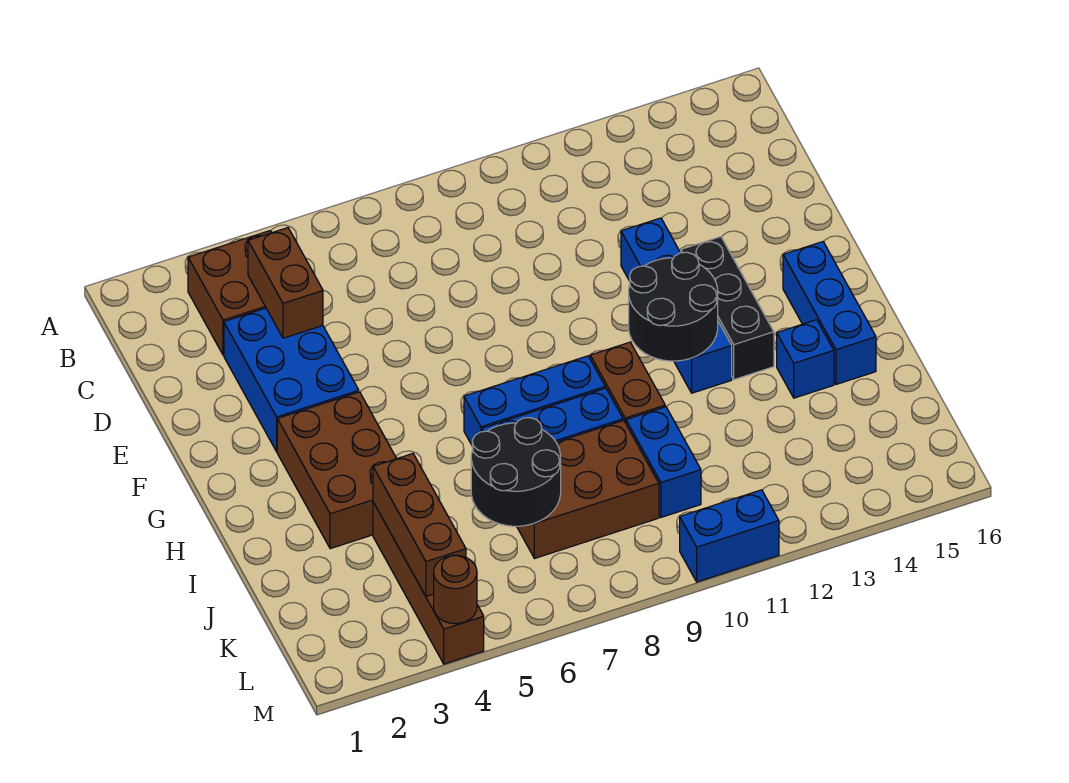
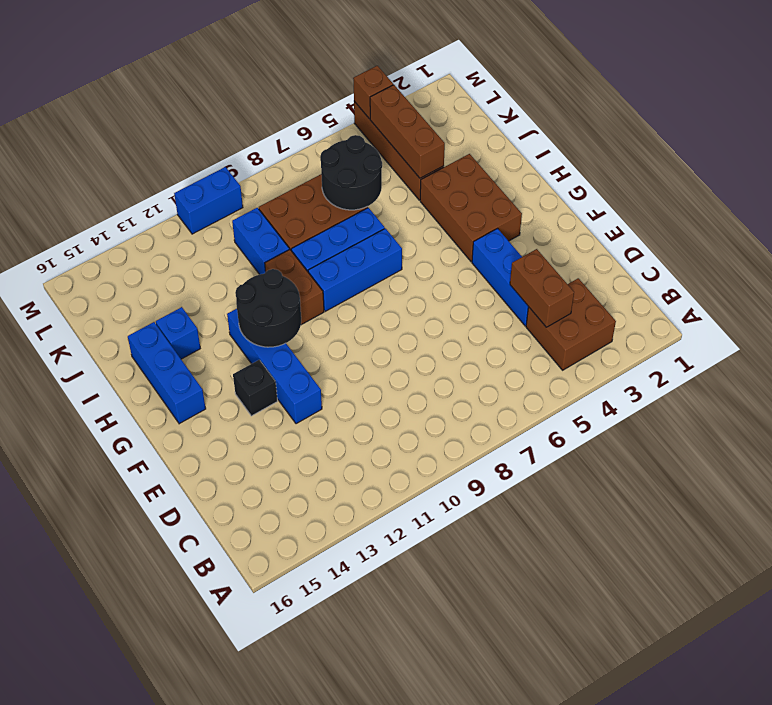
blue 2x3 brick [224,308,359,452] -> blue 1x3 brick [472,229,529,326]
black 1x3 brick [681,237,774,379] -> black 1x1 brick [233,360,277,416]
brown 1x1 round brick [434,555,477,624] -> brown 1x1 brick [353,66,393,119]

